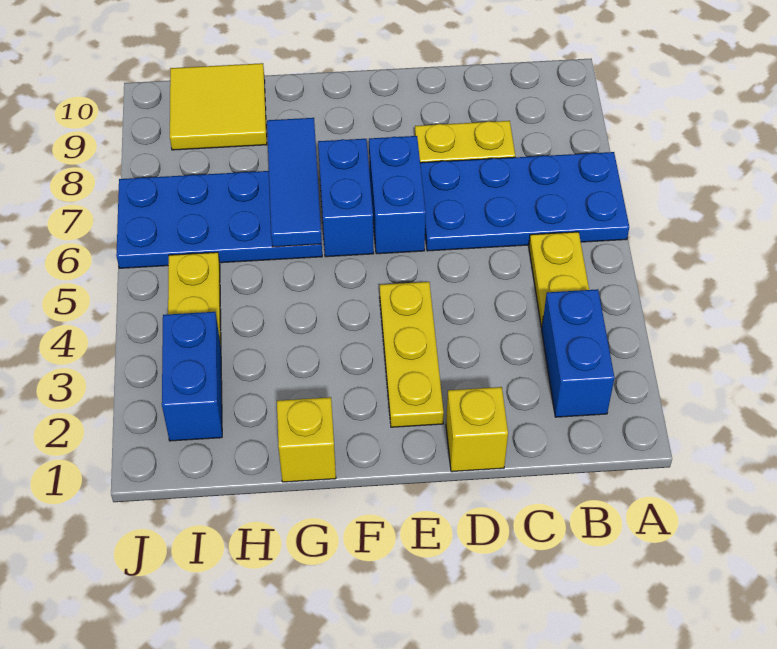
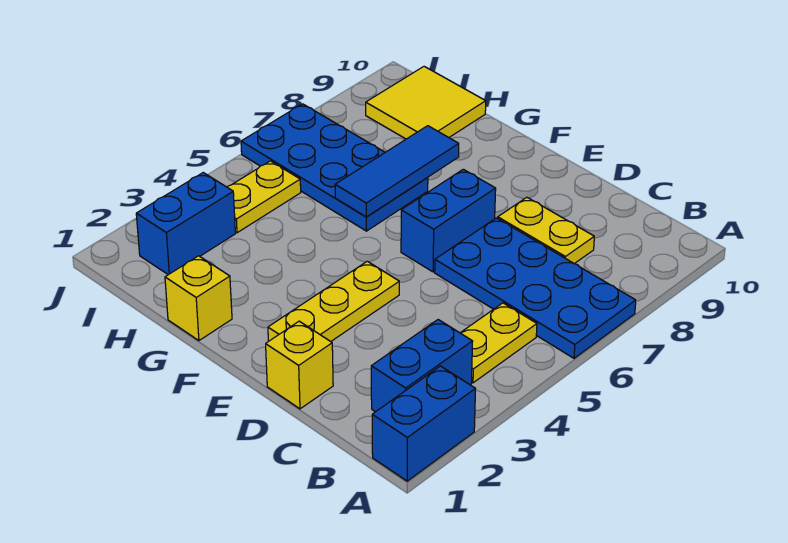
blue 1x2 brick [318,139,374,257] -> blue 1x2 brick moved to [372,366,476,481]

